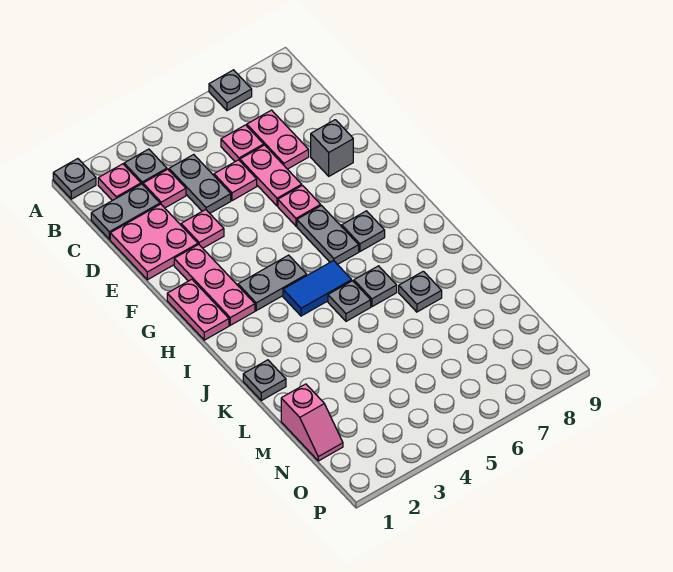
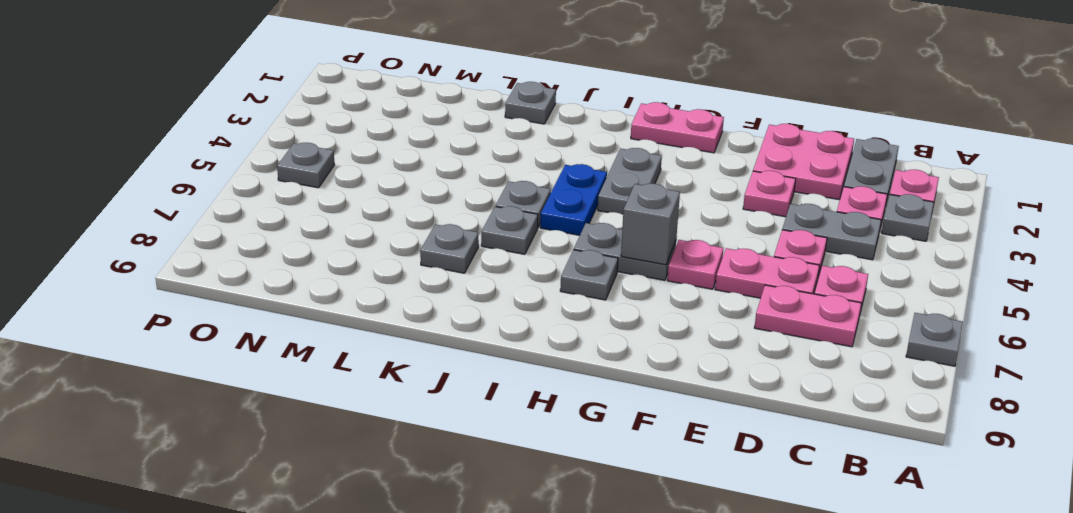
grey 1x1 plate [53,159,96,199] -> grey 1x1 plate moved to [277,143,335,188]
grey 1x1 brick [311,120,353,176] -> grey 1x1 brick moved to [621,183,680,265]
pink 1x3 plate [174,244,255,325] -> none
blue 1x2 tile [283,261,352,316] -> blue 1x2 plate [540,164,607,235]
pink 1x2 slope [281,384,343,461] -> none

